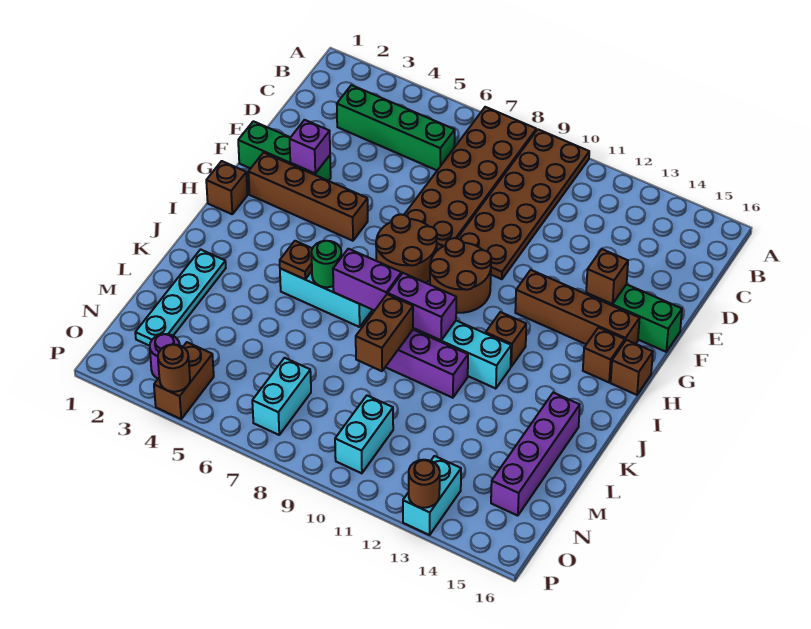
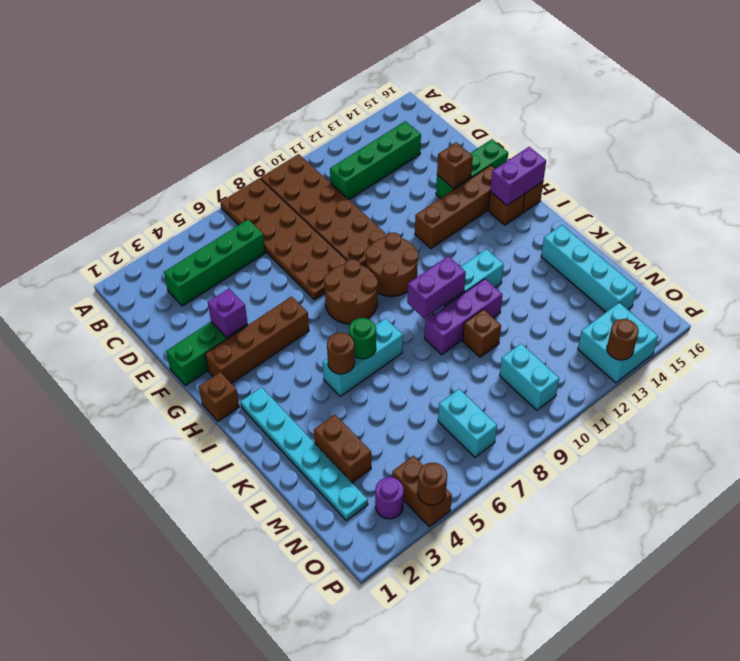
none -> green 1x4 brick [330,121,421,200]
brown 1x1 brick [486,312,526,367] -> brown 1x1 brick moved to [463,309,501,357]
brown 1x1 plate [280,241,312,279] -> brown 1x1 round brick [327,333,355,374]
purple 1x2 brick [333,249,401,311] -> purple 1x2 brick moved to [490,147,546,205]
cyan 1x4 plate [135,249,226,346] -> cyan 1x6 plate [240,387,368,521]
brown 1x2 brick [356,294,413,371] -> brown 1x2 brick moved to [314,415,371,483]
purple 1x4 brick [491,393,580,516] -> cyan 1x4 brick [541,225,637,312]
cyan 1x2 brick [403,456,461,535] -> cyan 2x2 brick [578,303,658,383]

